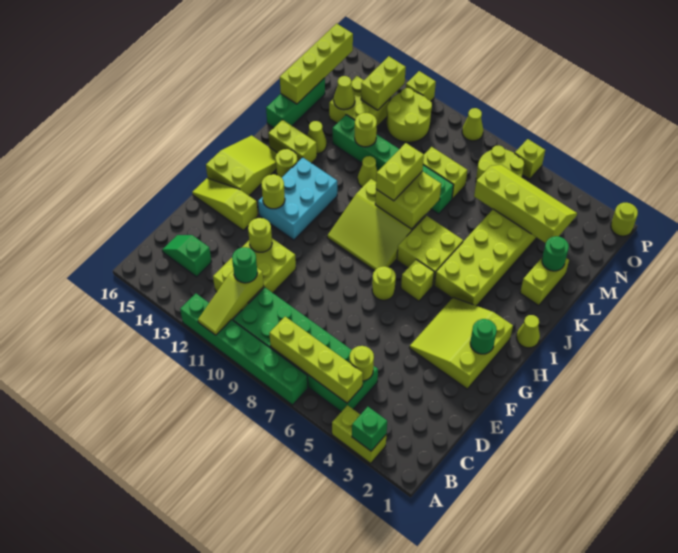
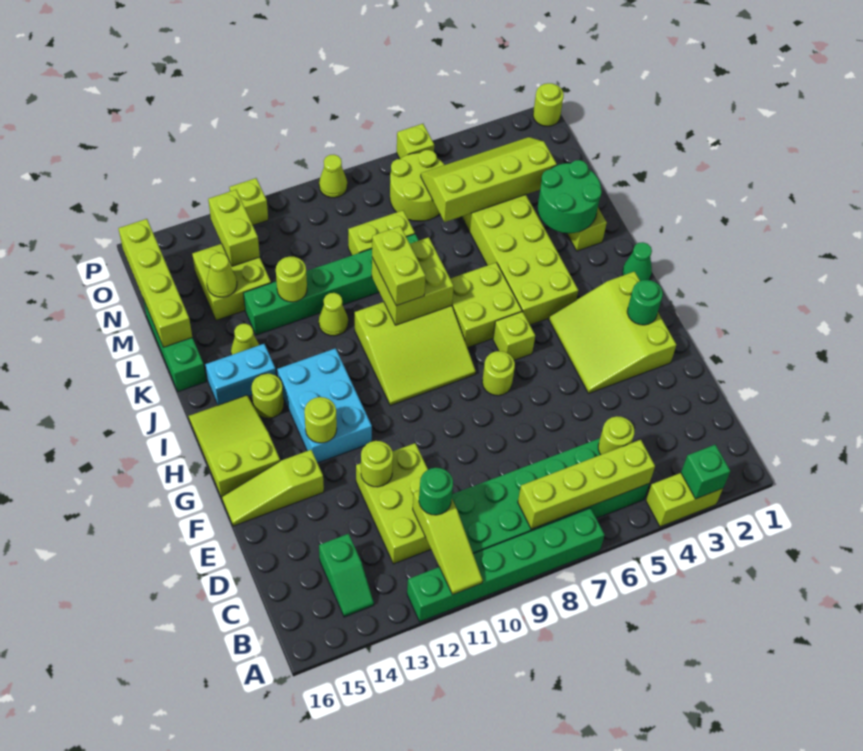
green 1x2 slope [162,235,212,277] -> green 1x2 slope turned to [319,534,374,617]
lime 1x1 cone [516,315,540,348] -> green 1x1 cone [623,242,652,281]
lime 1x2 brick [268,120,317,163] -> cyan 1x2 brick [205,344,276,405]
green 1x1 round brick [542,236,569,271] -> green 2x2 round brick [538,160,602,233]
lime 2x2 round brick [387,88,432,142] -> none

